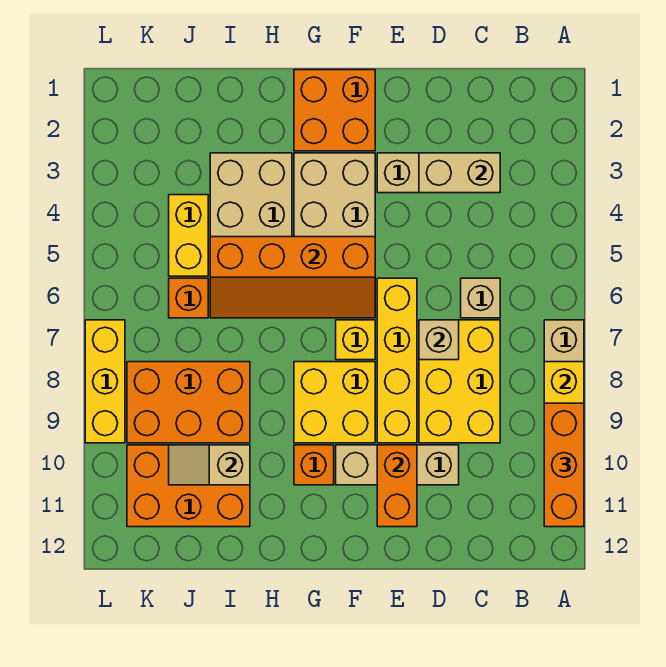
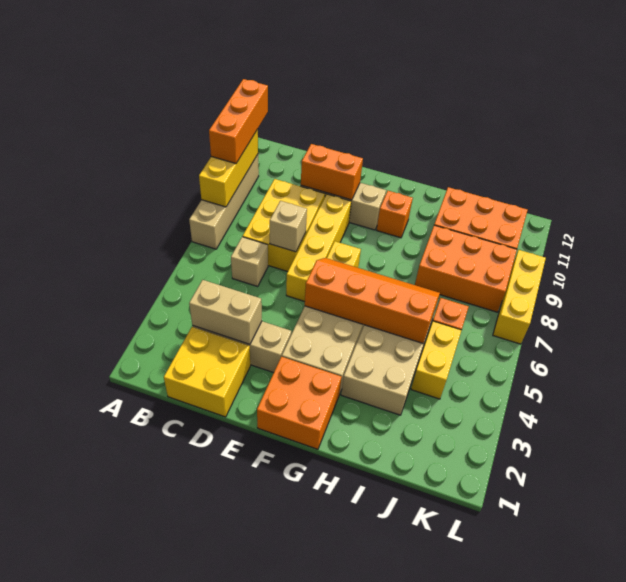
orange 1x2 brick [377,445,417,527] -> orange 1x2 brick turned to [301,144,363,200]
yellow 2x2 brick [294,362,375,443] -> yellow 2x2 brick moved to [164,327,250,417]
tan 1x2 slope [169,445,250,485] -> none

